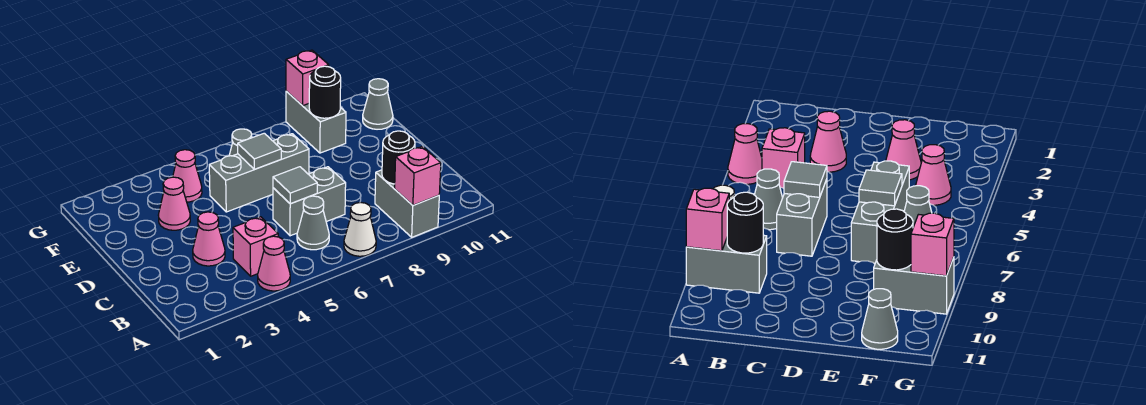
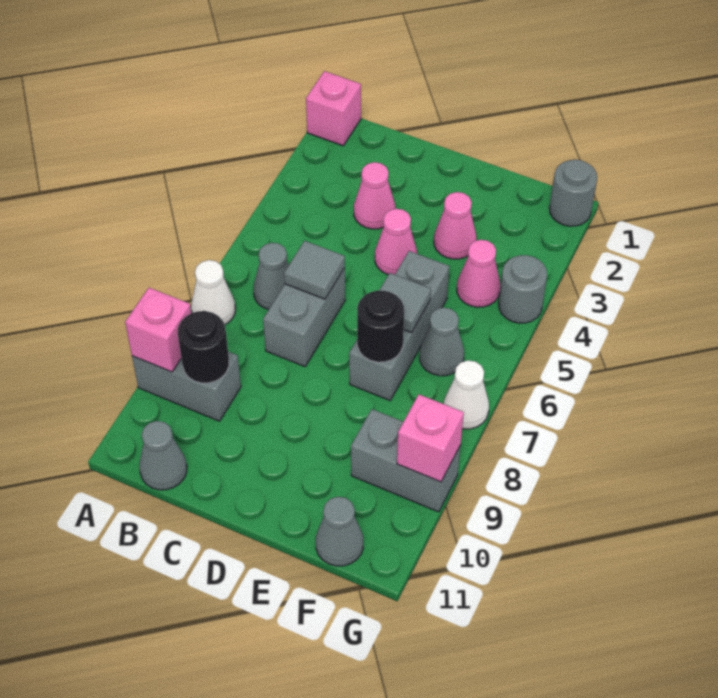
pink 1x1 cone [258,236,290,291] -> pink 1x1 cone moved to [375,209,417,275]
pink 1x1 brick [233,217,278,276] -> pink 1x1 brick moved to [306,71,361,146]
none -> grey 1x1 cone [139,421,187,490]
black 1x1 round brick [309,66,341,118] -> black 1x1 round brick moved to [357,291,404,362]
none -> grey 1x1 round brick [550,160,597,226]
none -> grey 1x1 round brick [499,255,547,323]
none -> white 1x1 cone [444,360,489,429]

